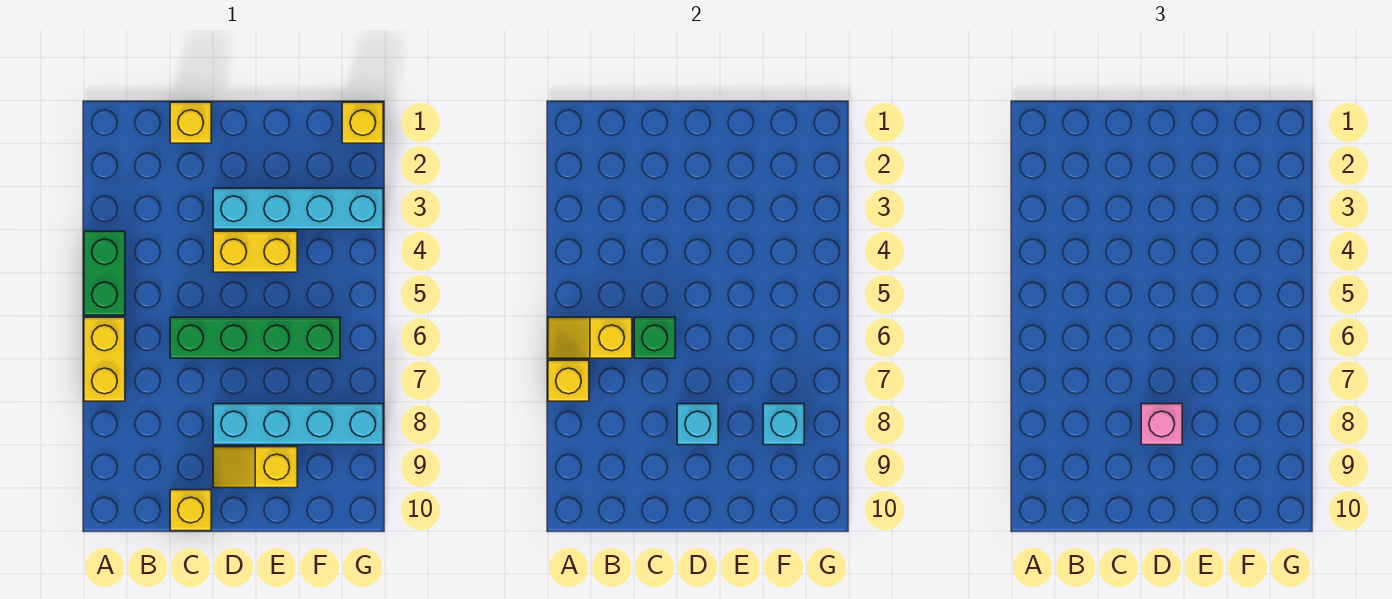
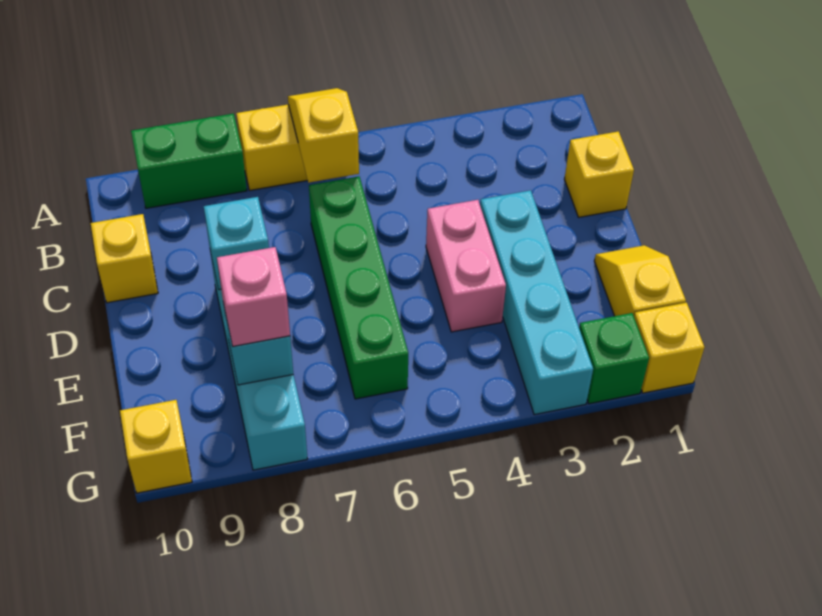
green 1x2 brick [84,231,125,315] -> green 1x2 brick moved to [131,113,247,208]
yellow 1x1 brick [548,360,589,401] -> yellow 1x1 brick moved to [120,400,192,493]
green 1x1 brick [634,317,675,358] -> green 1x1 brick moved to [579,313,649,404]
yellow 1x2 brick [213,231,297,272] -> pink 1x2 brick [426,200,506,332]
pink 1x1 brick [1141,404,1182,445] -> pink 1x1 brick moved to [217,247,290,346]
yellow 1x2 slope [213,447,297,488] -> yellow 1x2 slope moved to [594,245,686,316]

